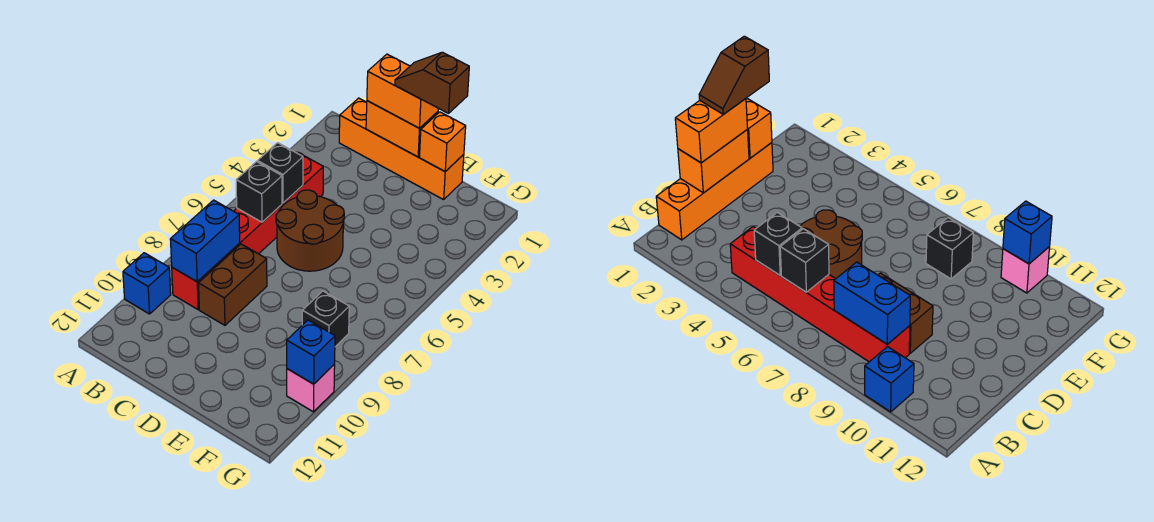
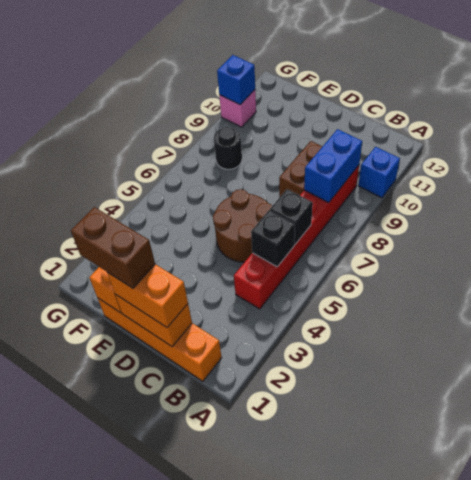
brown 1x2 slope [395,52,469,113] -> brown 1x2 brick [71,207,155,288]
black 1x1 brick [302,291,349,347] -> black 1x1 round brick [214,127,242,169]

